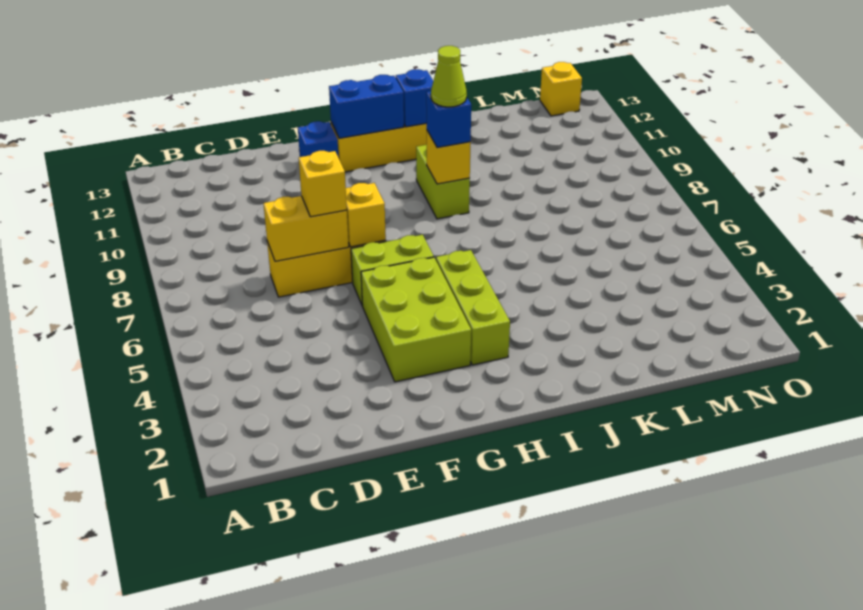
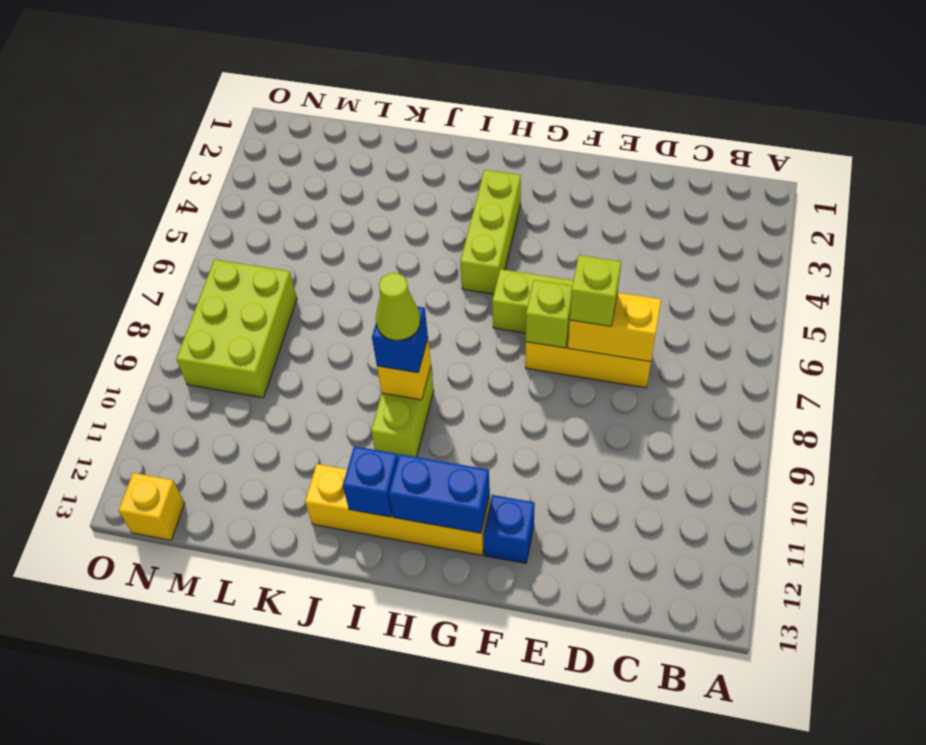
yellow 1x1 brick [299,151,347,217] -> lime 1x1 brick [570,255,621,326]
lime 2x3 brick [361,257,471,382] -> lime 2x3 brick moved to [176,259,297,398]
yellow 1x1 brick [346,183,386,247] -> lime 1x1 brick [526,280,572,348]

